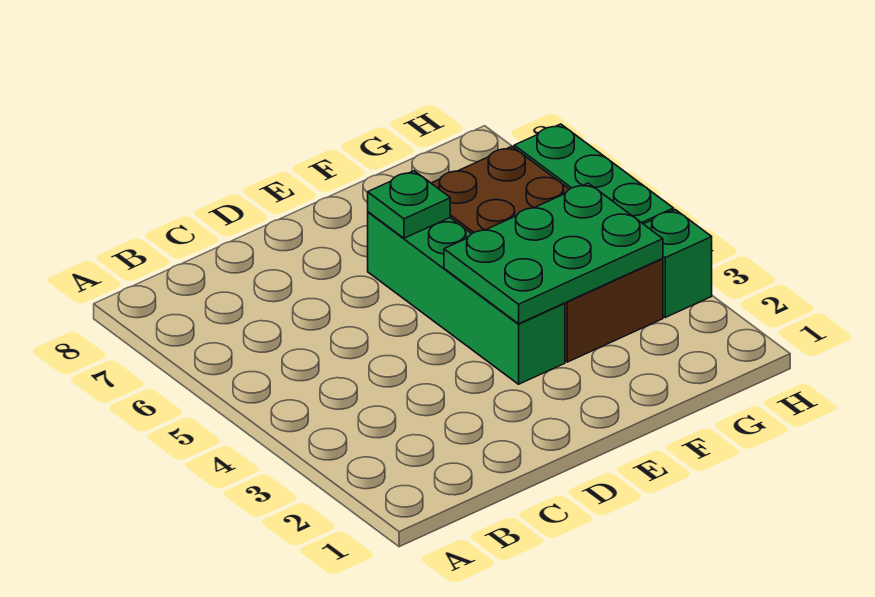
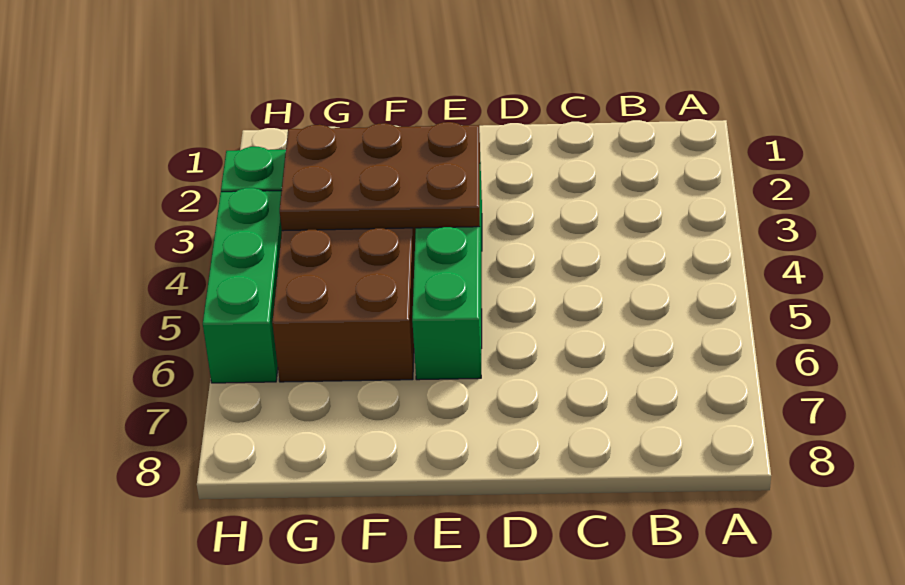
green 2x3 plate [444,183,663,324] -> brown 2x3 plate [280,122,480,231]
green 1x1 plate [368,171,450,238] -> none

